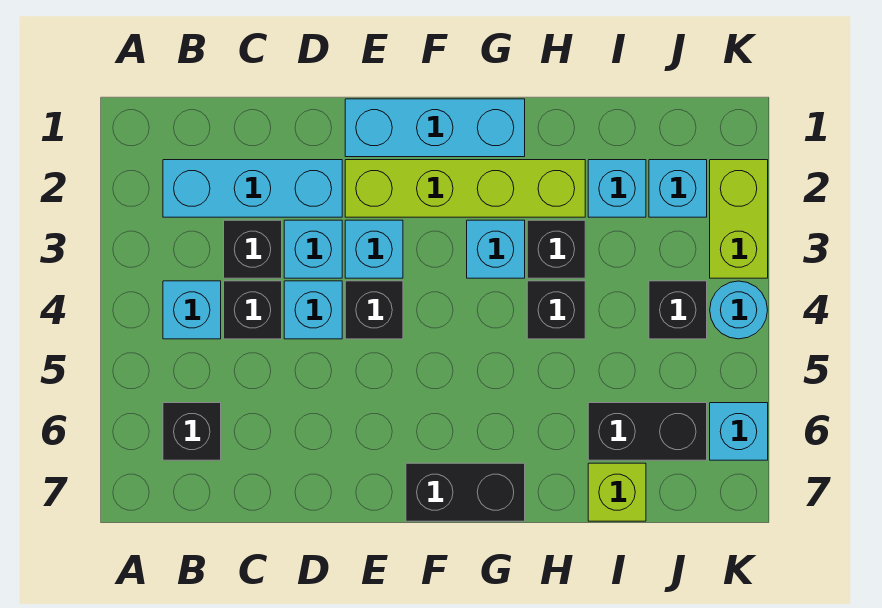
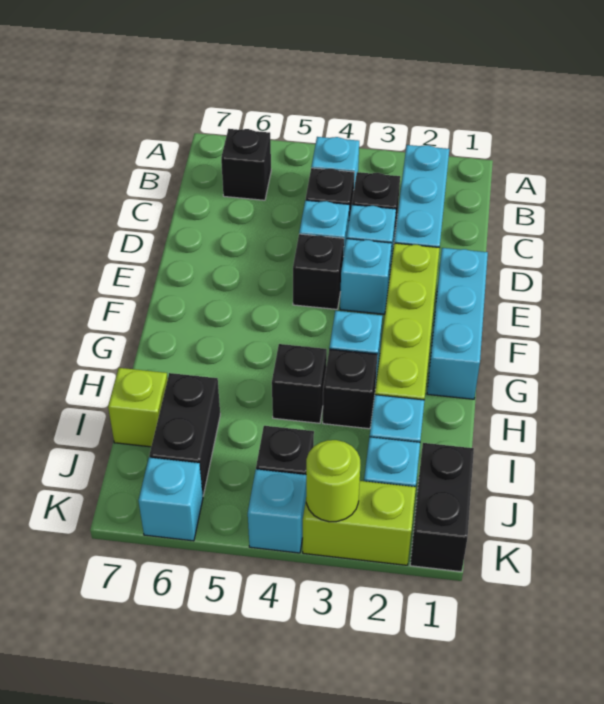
black 1x2 brick [406,463,525,521] -> black 1x2 brick moved to [410,443,474,572]
none -> lime 1x1 round brick [306,440,360,522]
cyan 1x1 round brick [710,281,768,339] -> cyan 1x1 brick [248,469,306,553]

